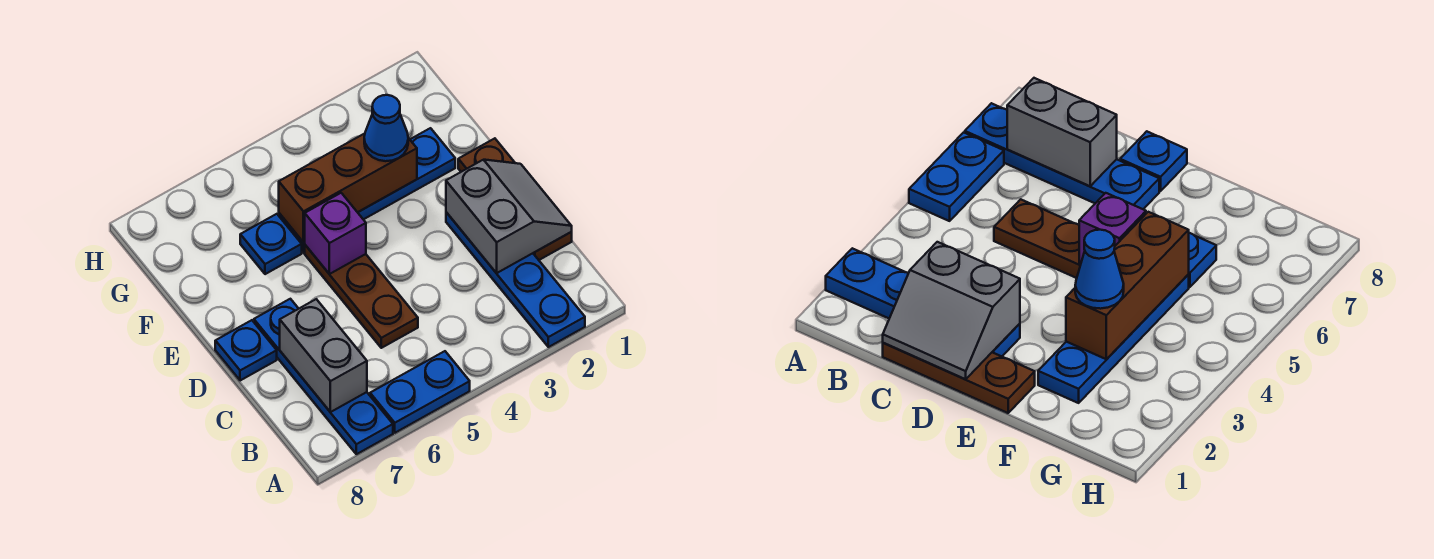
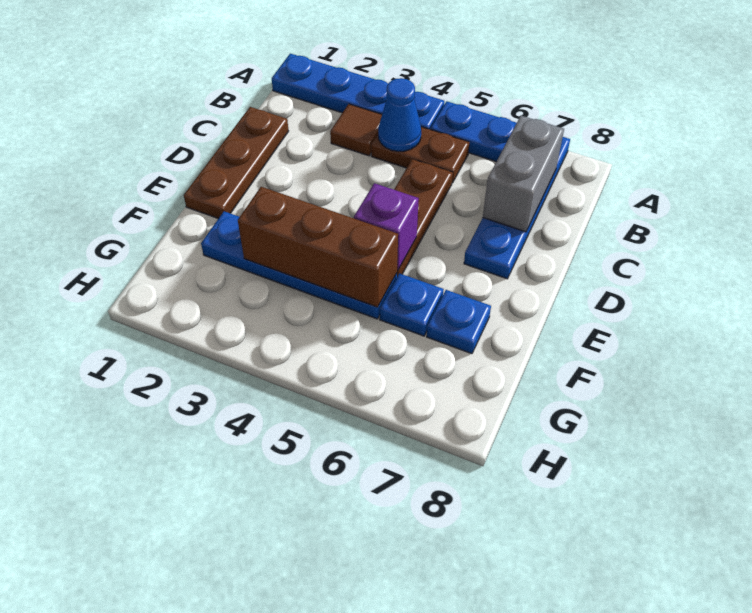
blue 1x4 plate [446,212,585,347] -> blue 1x4 plate turned to [272,54,444,129]
none -> brown 1x1 tile [330,104,382,156]
none -> brown 1x2 plate [371,127,469,183]
grey 2x2 slope [446,160,572,273] -> none
blue 1x1 plate [215,320,277,381] -> blue 1x1 plate moved to [427,290,491,354]
blue 1x1 cone [364,95,408,161] -> blue 1x1 cone moved to [378,78,421,151]

